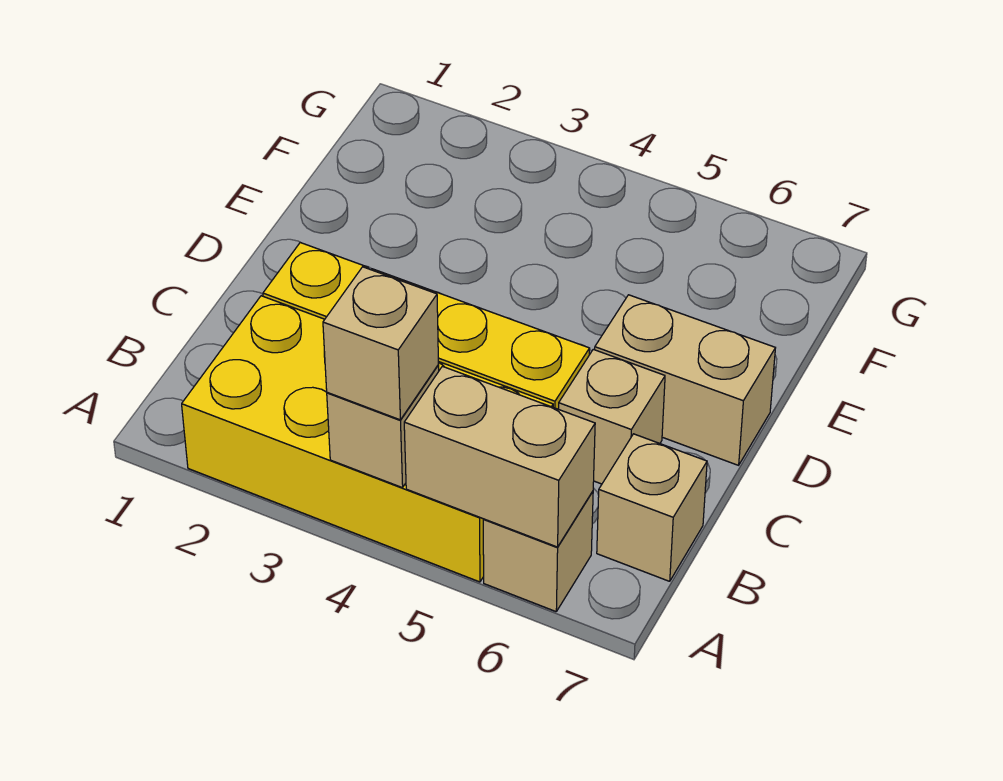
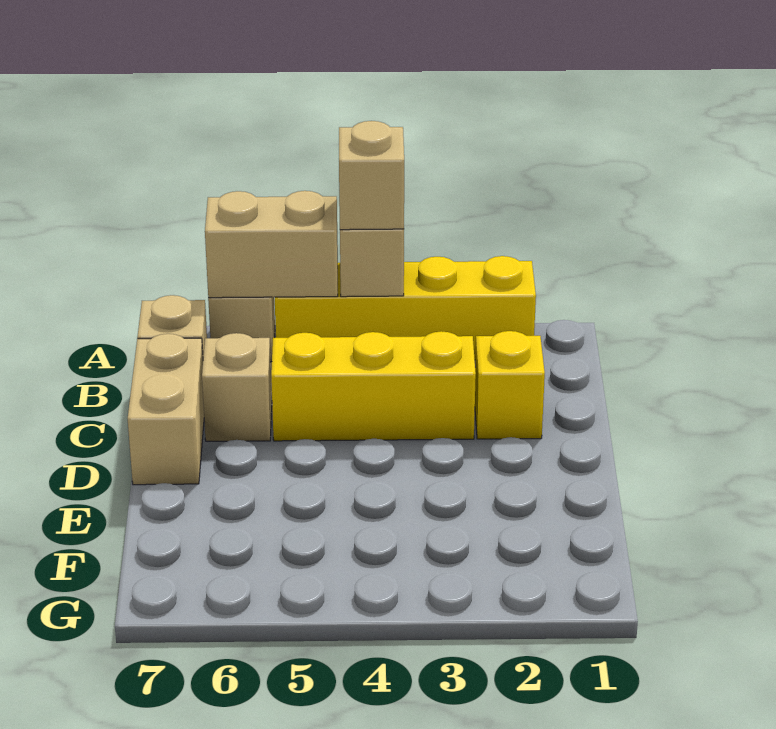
yellow 2x4 brick [182,296,553,582] -> yellow 1x4 brick [275,256,536,359]
tan 1x2 brick [595,295,775,465] -> tan 1x2 brick turned to [128,334,204,485]

